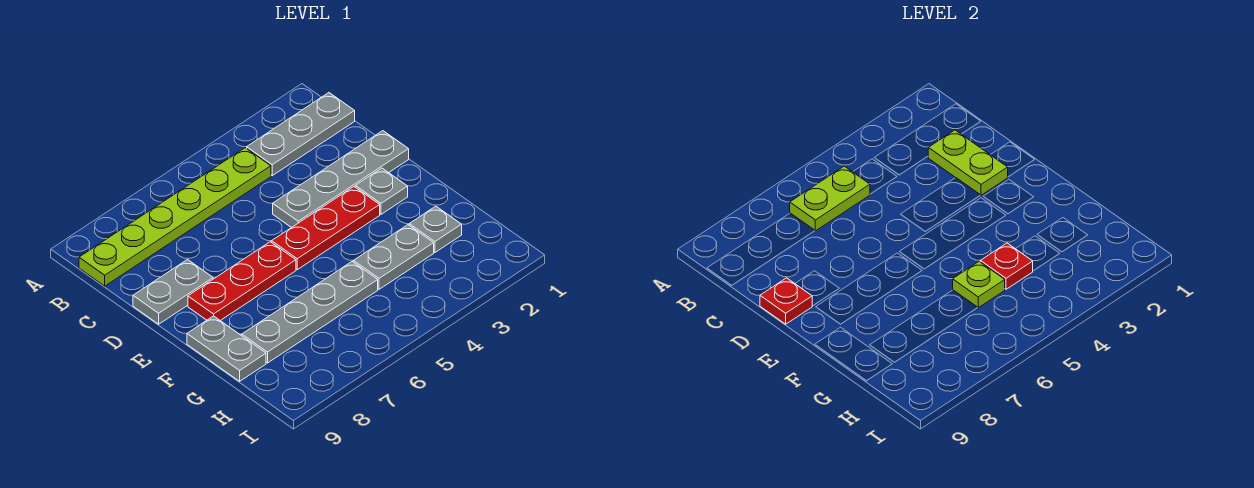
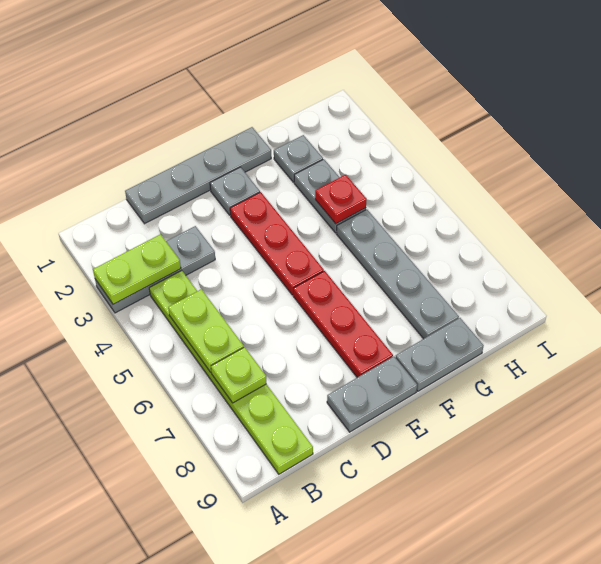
grey 1x3 plate [247,93,355,176] -> grey 1x3 plate turned to [95,226,215,313]
lime 1x2 plate [928,130,1008,195] -> lime 1x2 plate moved to [93,234,181,304]
grey 1x4 plate [273,131,409,228] -> grey 1x4 plate turned to [125,127,271,224]
grey 1x2 plate [133,260,213,324] -> grey 1x2 plate turned to [327,356,417,432]
red 1x1 plate [760,278,812,324] -> none
lime 1x1 plate [953,262,1005,308] -> lime 1x1 plate moved to [211,347,266,403]

